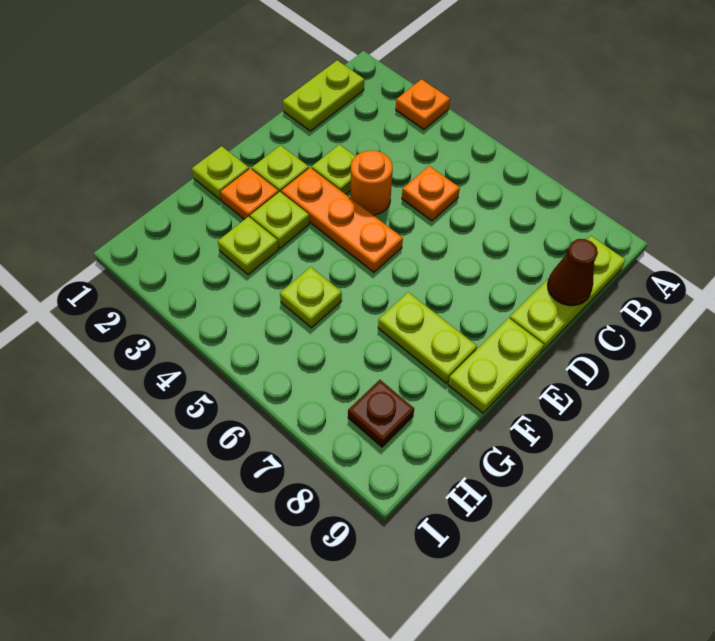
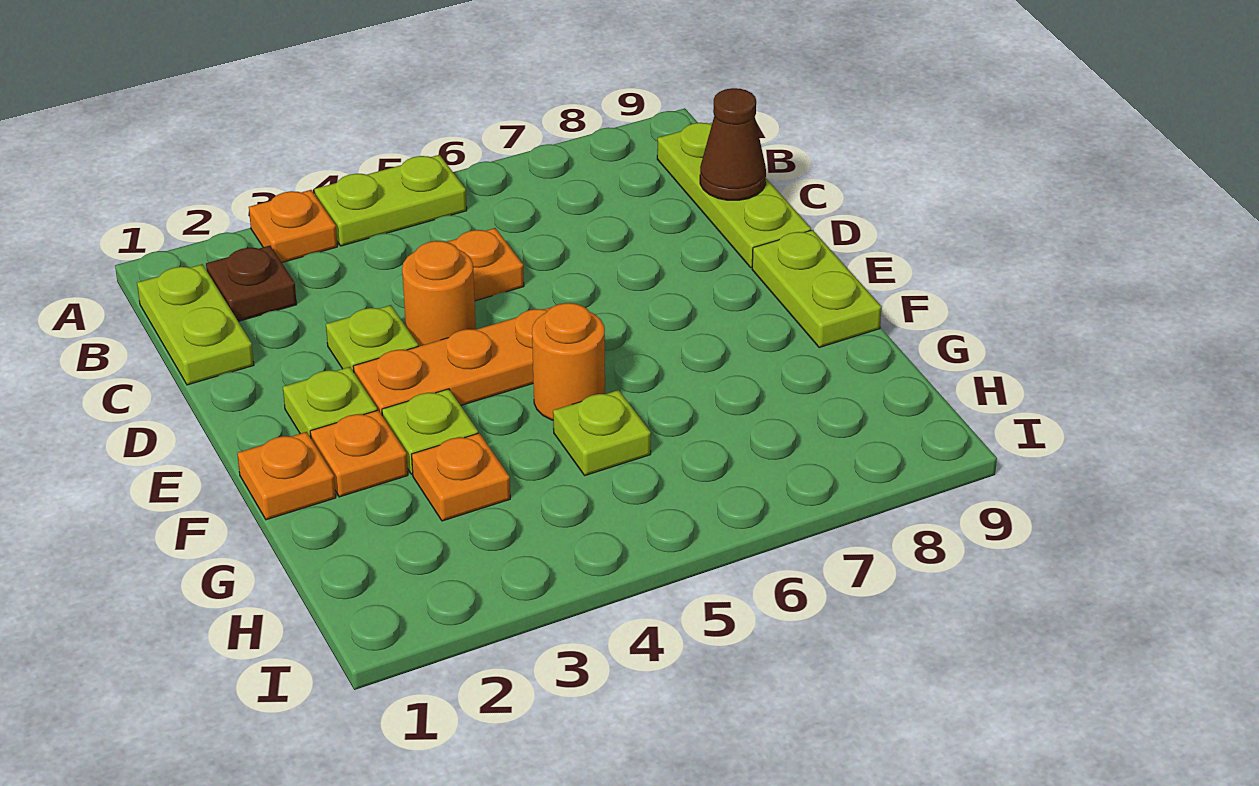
lime 1x1 plate [192,146,249,200] -> orange 1x1 plate [237,432,336,520]
none -> orange 1x1 round brick [532,303,605,420]
lime 1x2 plate [378,292,477,383] -> lime 1x2 plate moved to [314,155,467,246]
lime 1x1 plate [218,217,279,275] -> orange 1x1 plate [412,433,510,521]
brown 1x1 plate [348,380,414,447] -> brown 1x1 plate moved to [206,246,297,321]

